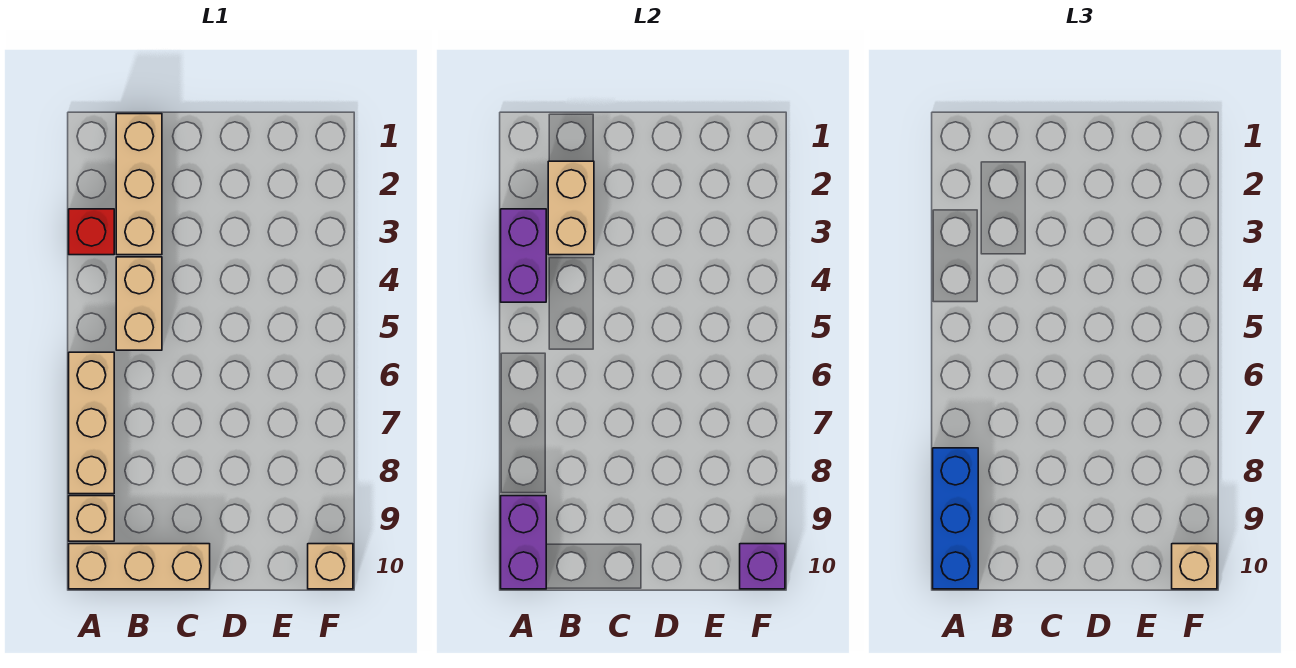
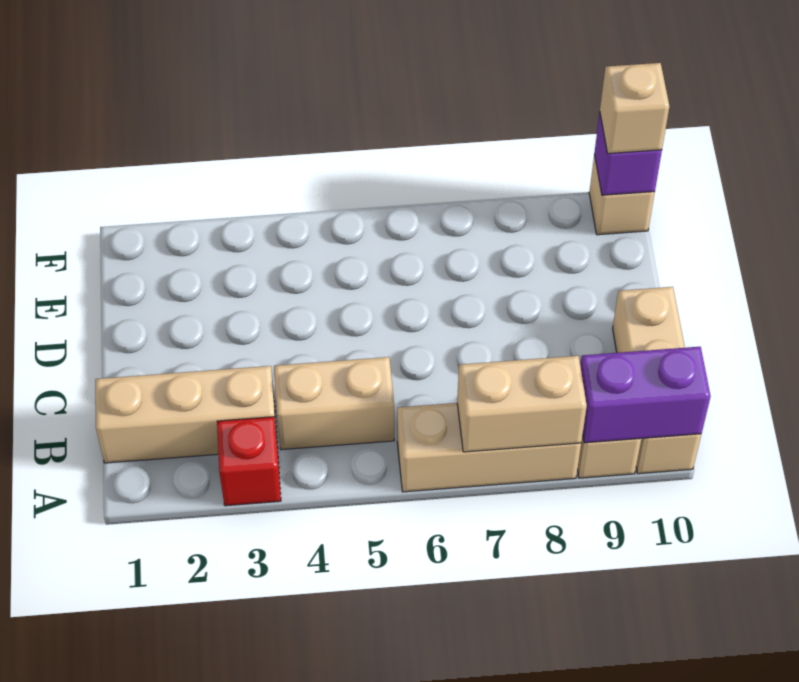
purple 1x2 brick [501,209,546,302] -> none
blue 1x3 brick [933,448,978,589] -> none
tan 1x2 brick [548,161,594,255] -> tan 1x2 brick moved to [457,356,587,452]

